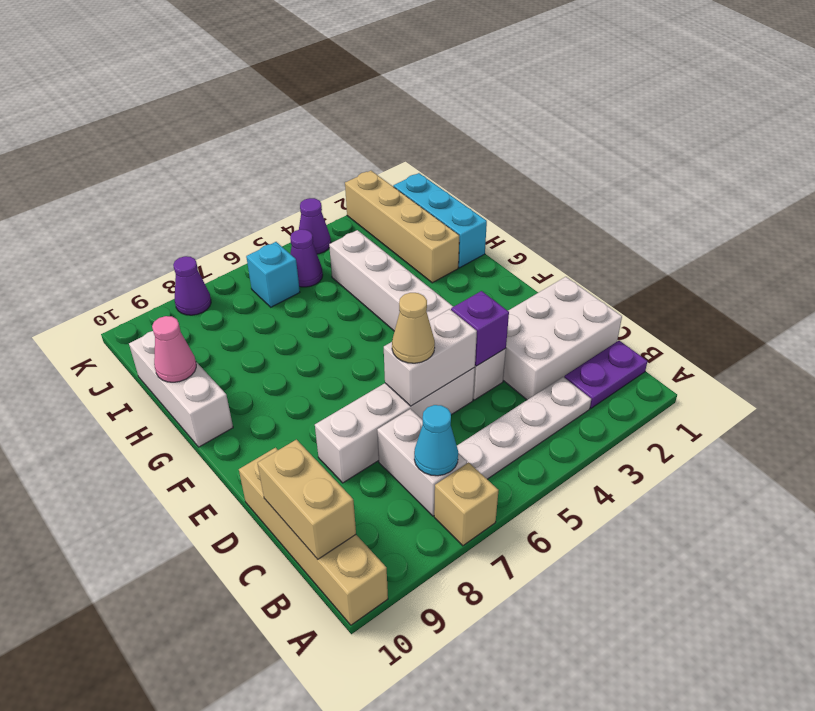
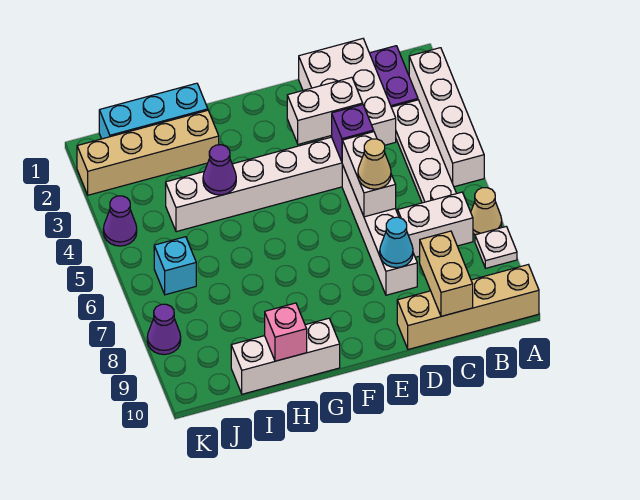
none -> white 1x4 brick [409,48,484,187]
tan 1x1 brick [434,463,499,546] -> tan 1x1 cone [471,188,502,235]
none -> white 1x1 plate [475,226,517,268]
cyan 1x1 cone [414,405,458,476] -> cyan 1x1 cone moved to [380,217,413,268]
tan 1x2 brick [258,440,356,559] -> tan 1x2 brick turned to [420,231,473,316]
none -> white 1x2 brick [287,77,363,144]
pink 1x1 cone [152,316,196,382] -> pink 1x1 brick [264,303,307,361]
purple 1x1 cone [290,229,323,287] -> purple 1x1 cone moved to [203,145,236,195]

